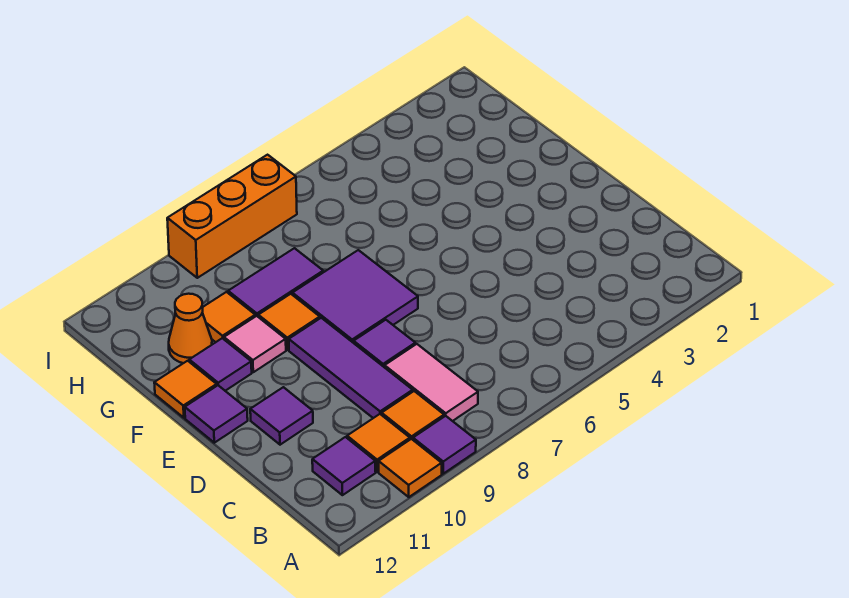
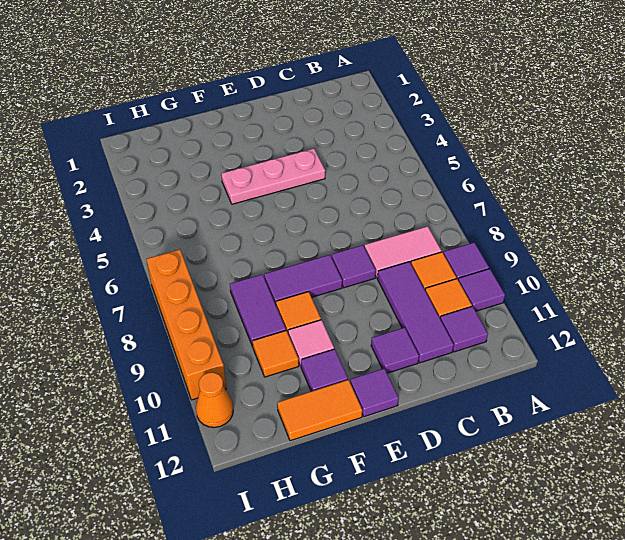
orange 1x1 tile [379,439,442,497] -> purple 1x1 tile [458,269,505,311]
purple 1x3 tile [289,318,413,418] -> purple 1x3 tile turned to [377,262,454,363]
none -> pink 1x3 plate [221,149,325,204]
purple 2x2 tile [292,250,418,343] -> purple 1x2 tile [264,255,342,304]
orange 1x1 tile [154,361,217,418] -> orange 1x2 tile [277,380,362,441]
orange 1x1 cone [169,294,212,363] -> orange 1x1 cone moved to [196,372,233,427]
orange 1x3 brick [167,155,297,278] -> orange 1x4 brick [146,249,226,400]

